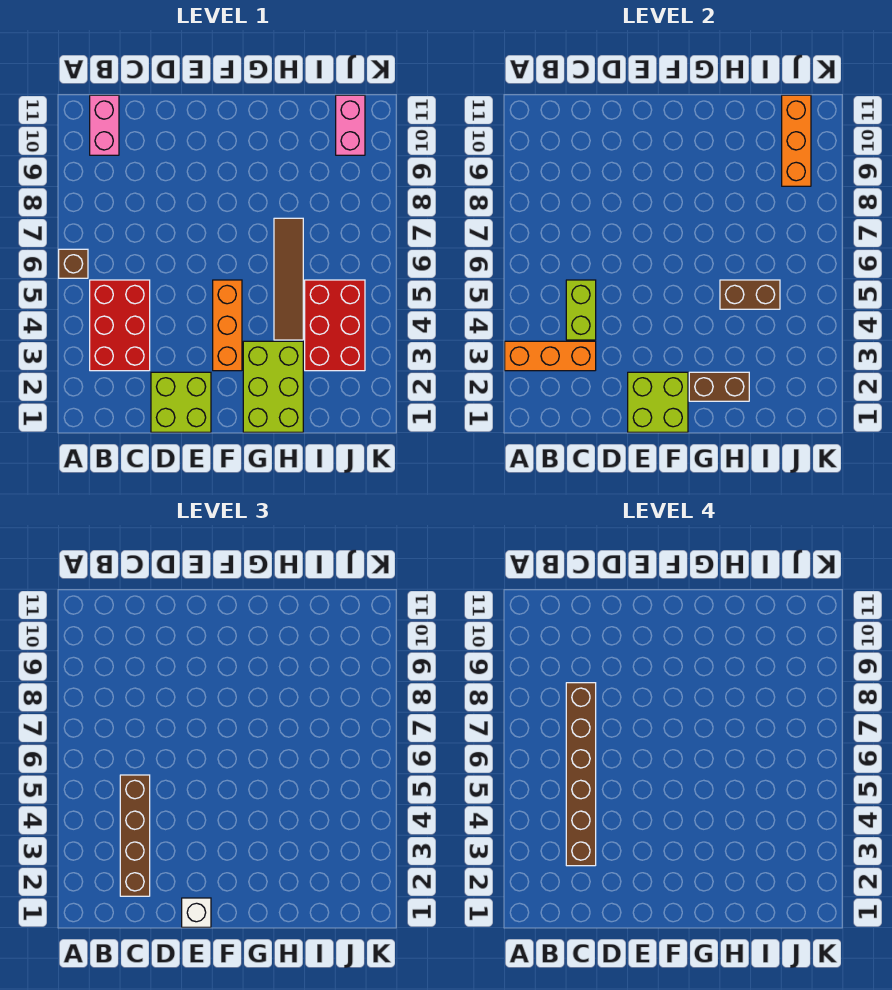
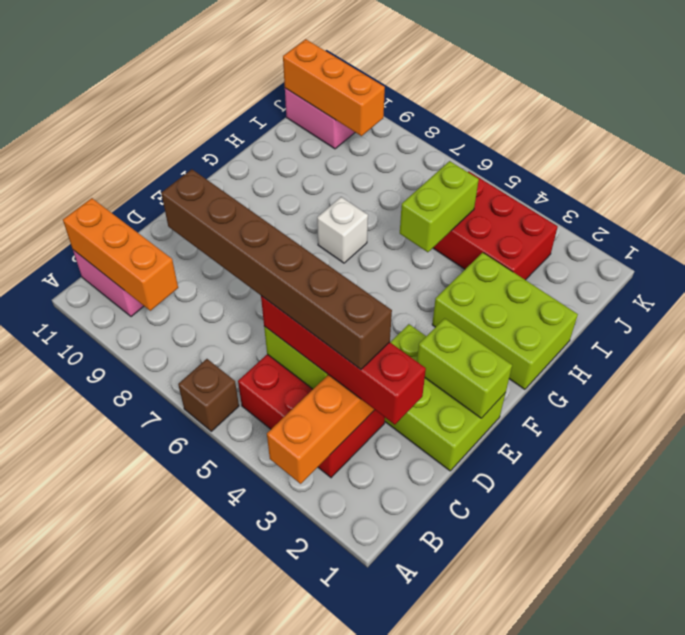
brown 1x4 brick [120,775,150,896] -> red 1x4 brick [261,296,426,425]
lime 2x2 brick [151,372,211,432] -> lime 2x3 brick [385,324,505,471]
lime 2x2 brick [628,372,688,432] -> lime 1x2 brick [417,318,512,418]
white 1x1 brick [182,898,211,927] -> white 1x1 brick moved to [317,197,368,263]
orange 1x3 brick [213,280,242,371] -> orange 1x3 brick moved to [63,198,178,311]
brown 1x2 brick [689,372,749,401] -> none
brown 1x4 tile [274,218,303,340] -> none
brown 1x2 brick [720,280,780,309] -> lime 1x2 brick [400,161,479,252]

